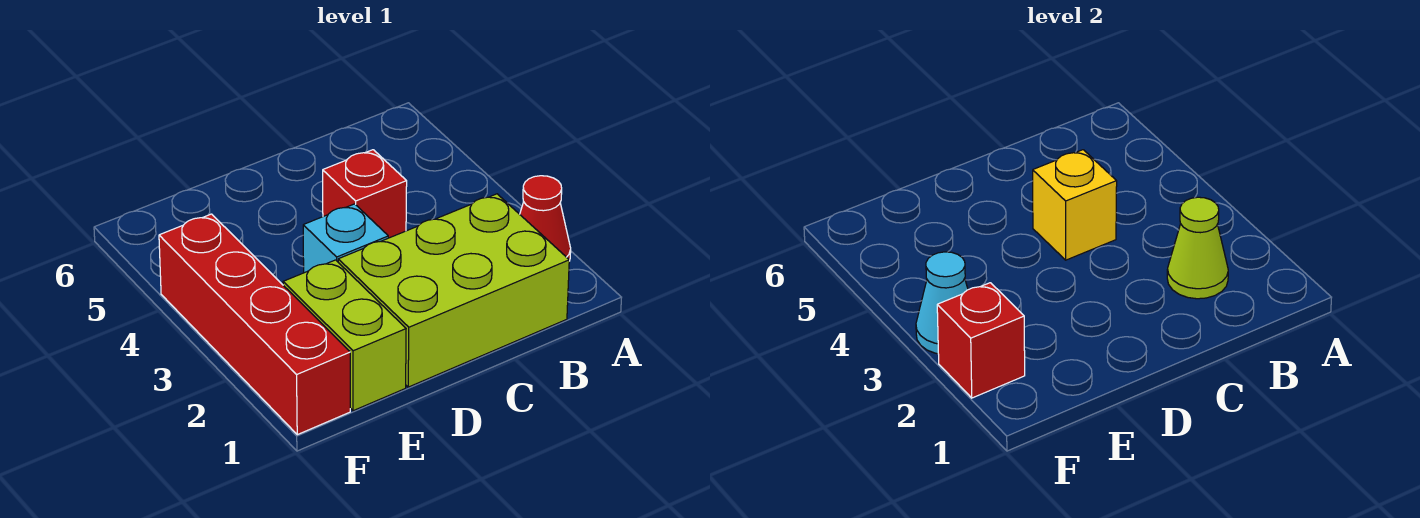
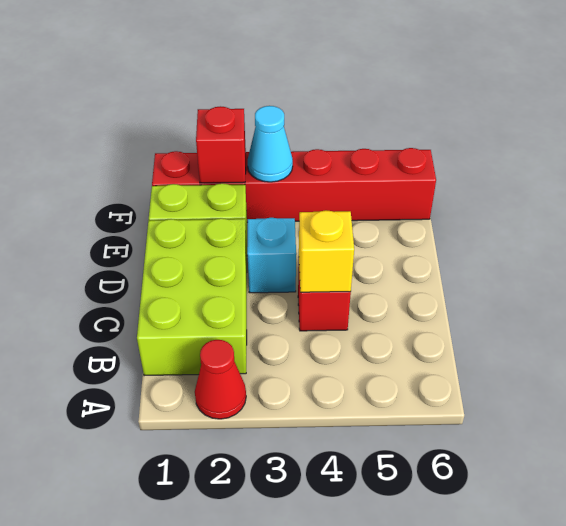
lime 1x1 cone [1167,197,1228,299] -> none
red 1x4 brick [159,214,350,435] -> red 1x6 brick [152,148,436,222]

